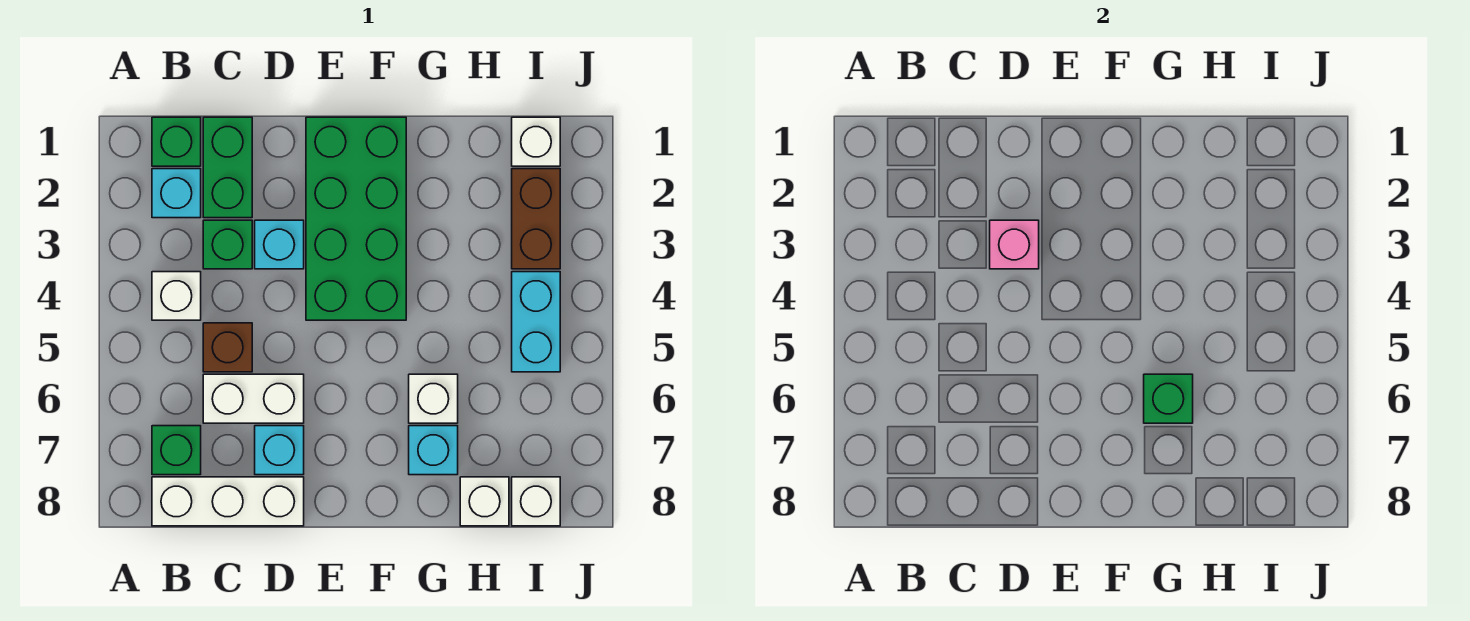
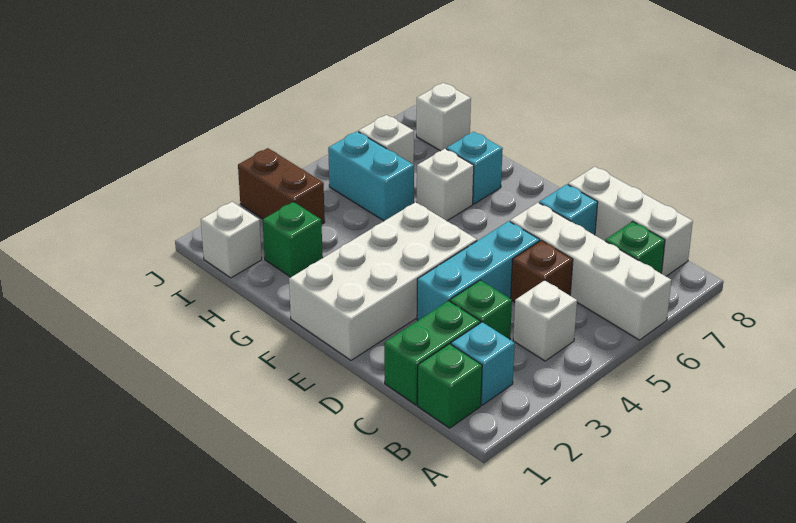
white 1x2 brick [203,374,304,423] -> white 1x4 brick [510,203,671,340]
cyan 1x1 brick [255,220,304,269] -> cyan 1x3 brick [417,221,540,320]
pink 1x1 brick [990,220,1039,269] -> none
green 2x4 brick [306,117,406,320] -> white 2x4 brick [289,202,477,360]
green 1x1 brick [1144,374,1193,423] -> green 1x1 brick moved to [263,202,323,277]
white 1x1 brick [460,477,509,526] -> white 1x1 brick moved to [358,115,414,165]
brown 1x2 brick [512,169,560,269] -> brown 1x2 brick turned to [238,148,325,224]
cyan 1x2 brick [512,272,560,372] -> cyan 1x2 brick turned to [328,131,414,221]

